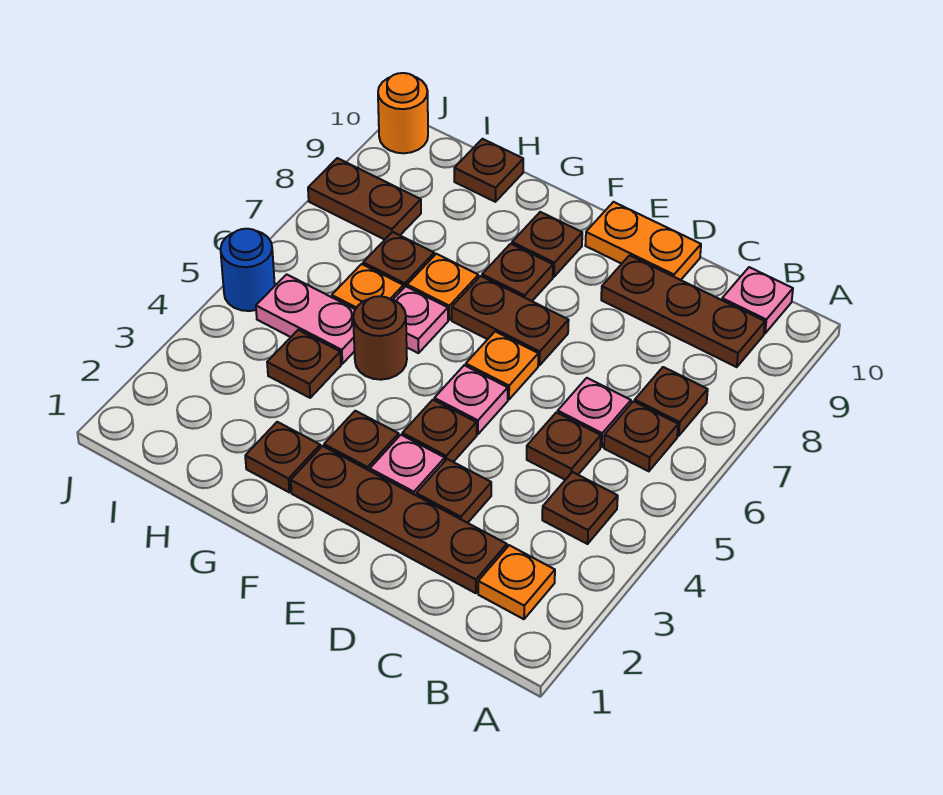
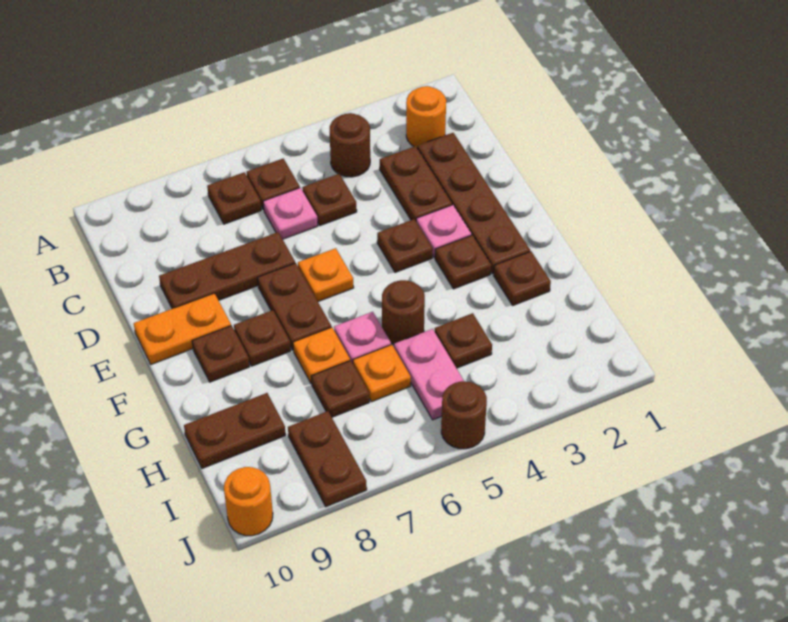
orange 1x1 plate [478,545,555,619] -> orange 1x1 round brick [406,86,446,148]
brown 1x1 plate [542,472,618,544] -> brown 1x1 round brick [330,113,370,177]
brown 1x3 plate [601,255,765,367] -> brown 1x3 plate turned to [159,232,295,309]
pink 1x1 plate [722,267,793,333] -> none
brown 1x1 plate [416,459,491,523] -> brown 1x2 plate [380,146,452,221]
orange 1x2 plate [585,202,701,280] -> orange 1x2 plate turned to [134,293,231,364]
pink 1x1 plate [434,365,508,434] -> none
brown 1x1 plate [454,139,523,202] -> brown 1x2 plate [184,393,286,468]
blue 1x1 round brick [220,229,275,311] -> brown 1x1 round brick [441,381,487,449]

